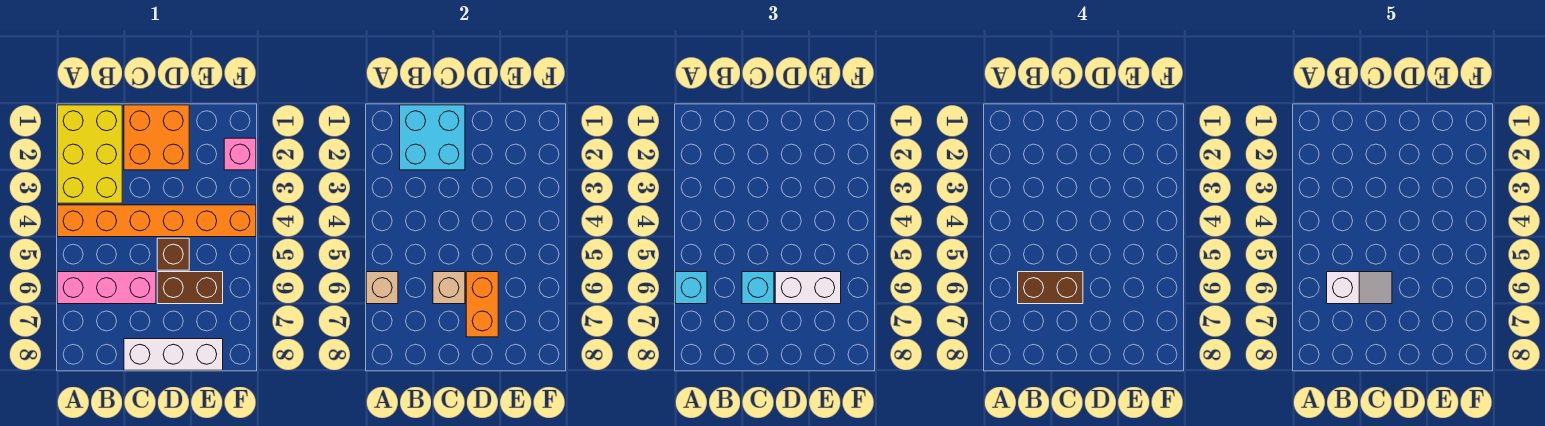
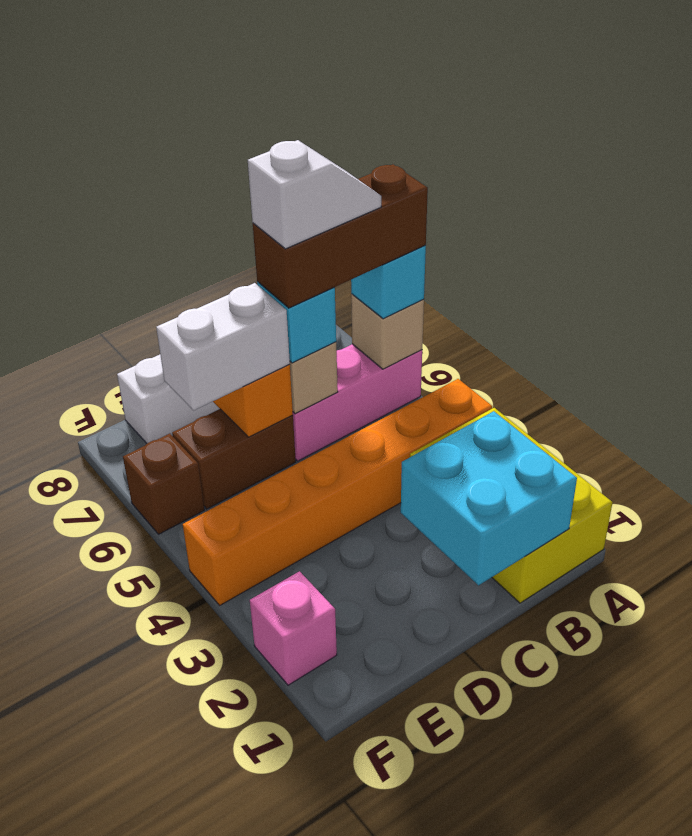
brown 1x2 brick [1018,272,1083,304] -> brown 1x3 brick [253,164,428,308]
white 1x2 slope [1327,272,1392,304] -> white 1x2 slope turned to [248,140,381,249]
orange 2x2 brick [124,105,189,170] -> none
brown 1x1 brick [157,238,189,270] -> brown 1x1 brick moved to [123,434,204,534]

